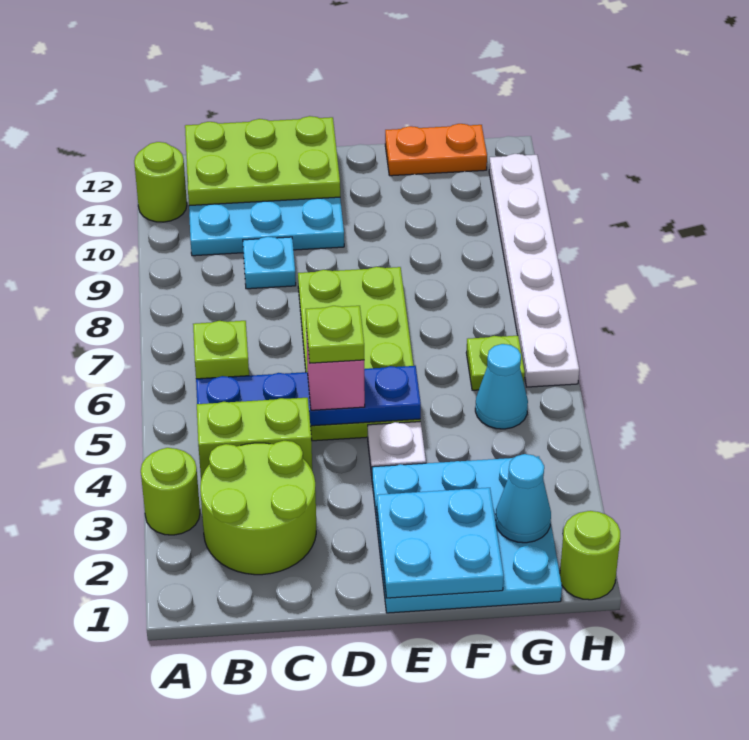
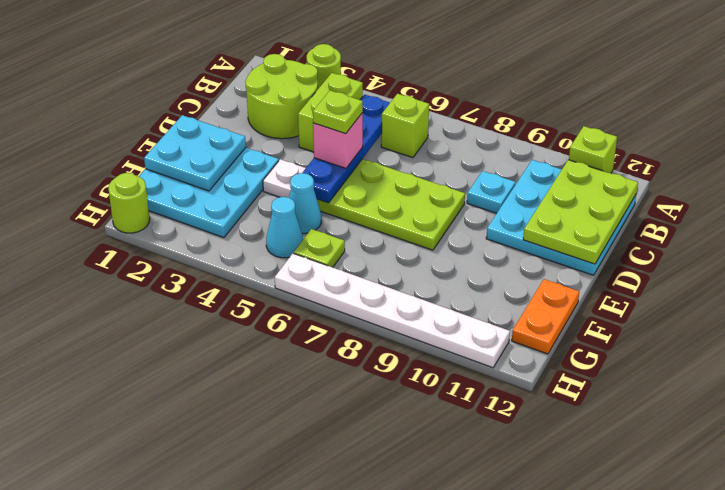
lime 1x1 round brick [134,142,187,222] -> lime 1x1 brick [569,126,617,173]
cyan 1x1 cone [495,454,551,543] -> cyan 1x1 cone moved to [289,173,321,233]

